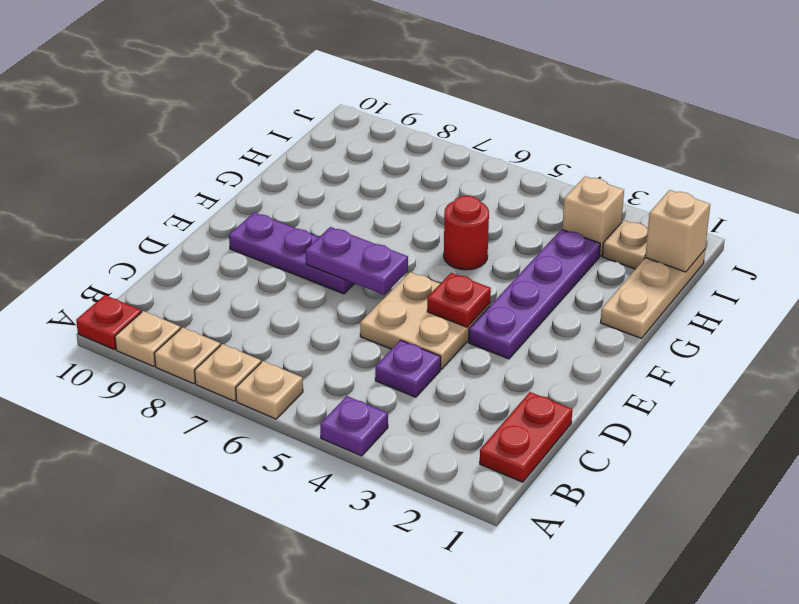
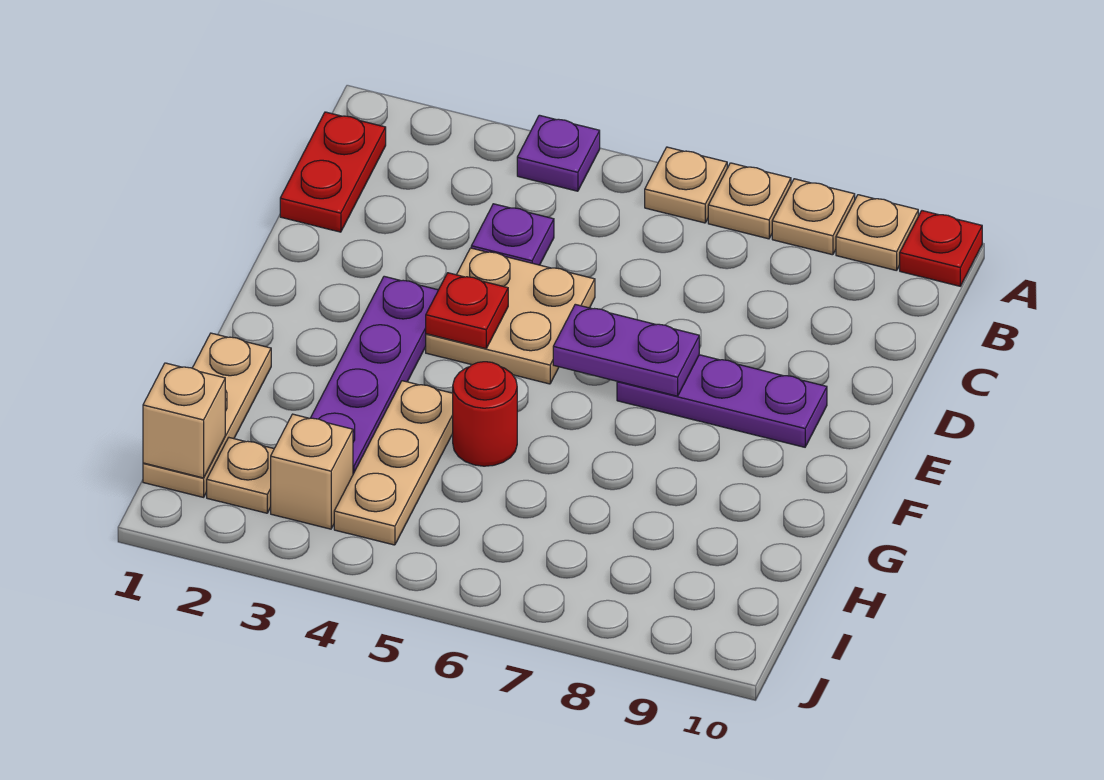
none -> tan 1x3 plate [334,381,453,545]

